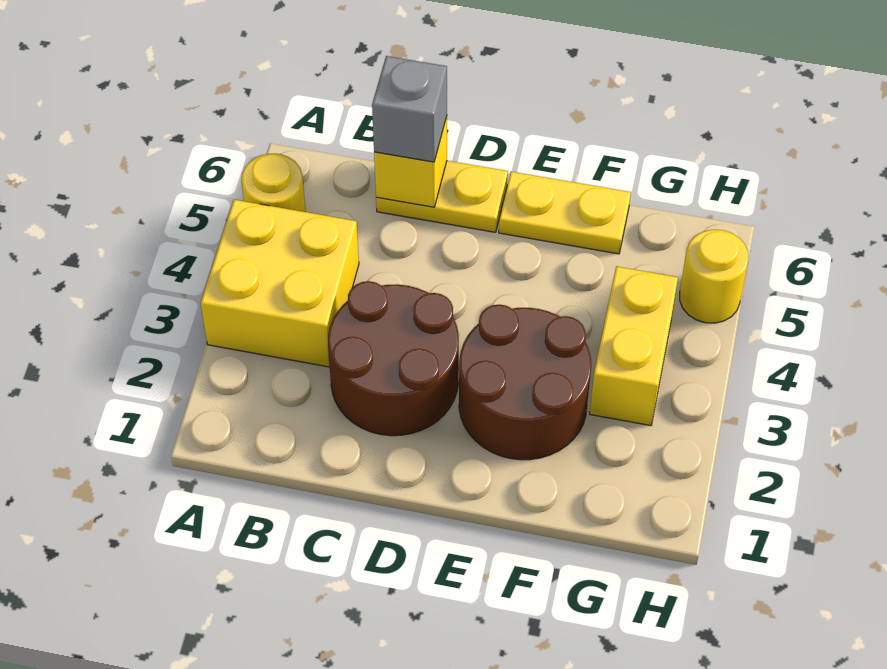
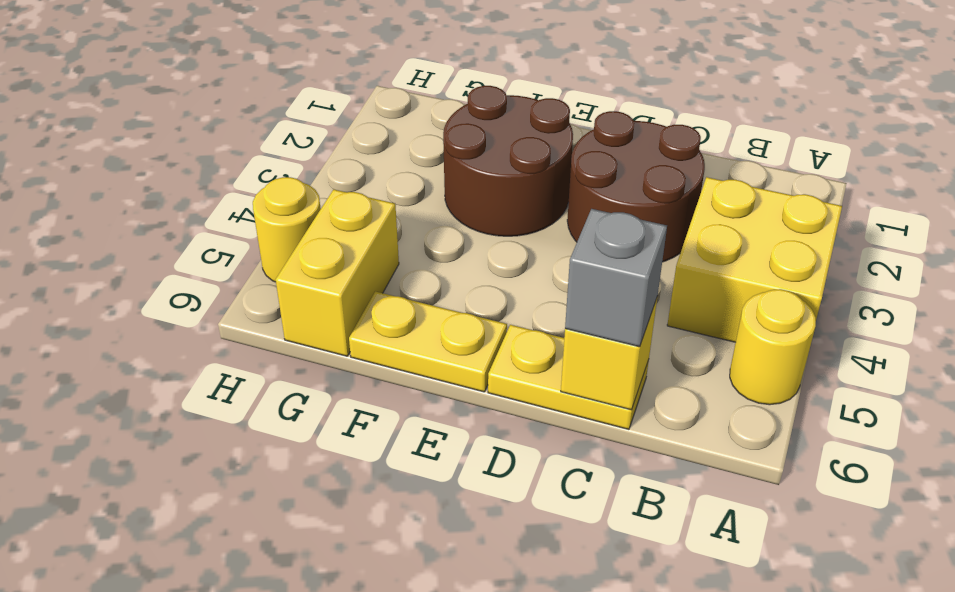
yellow 1x2 brick [590,266,678,426] -> yellow 1x2 brick moved to [276,189,399,356]

